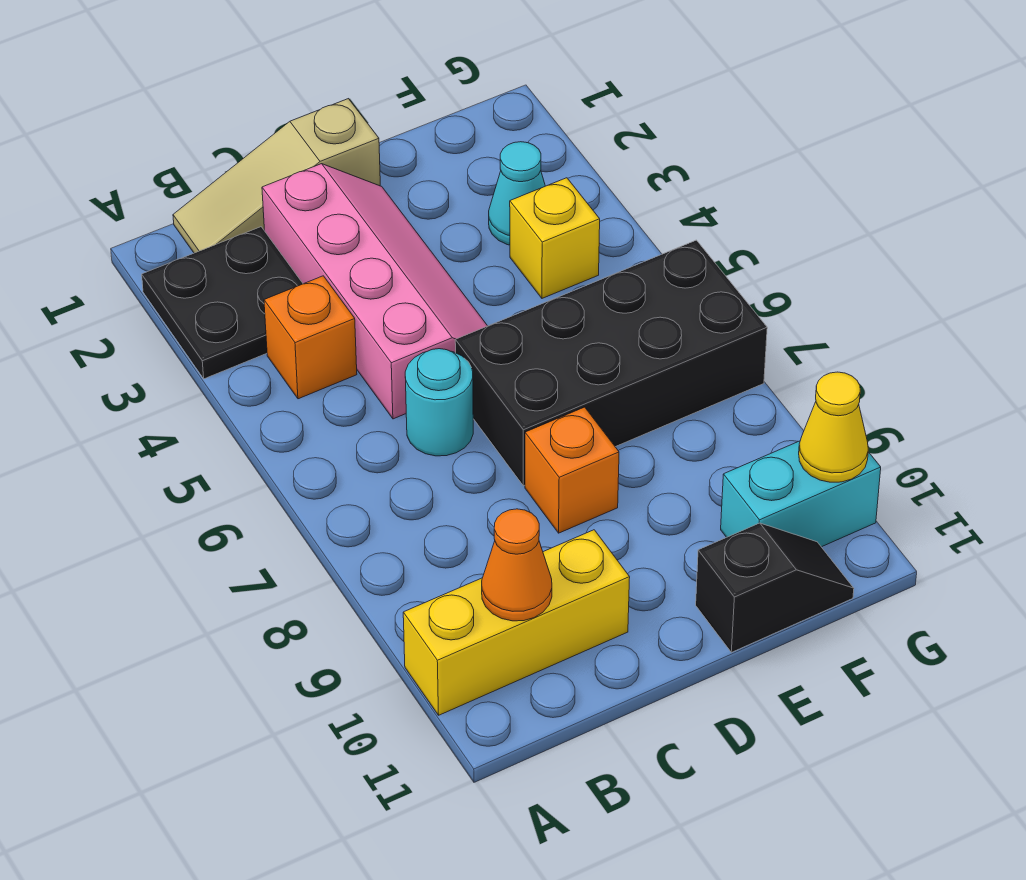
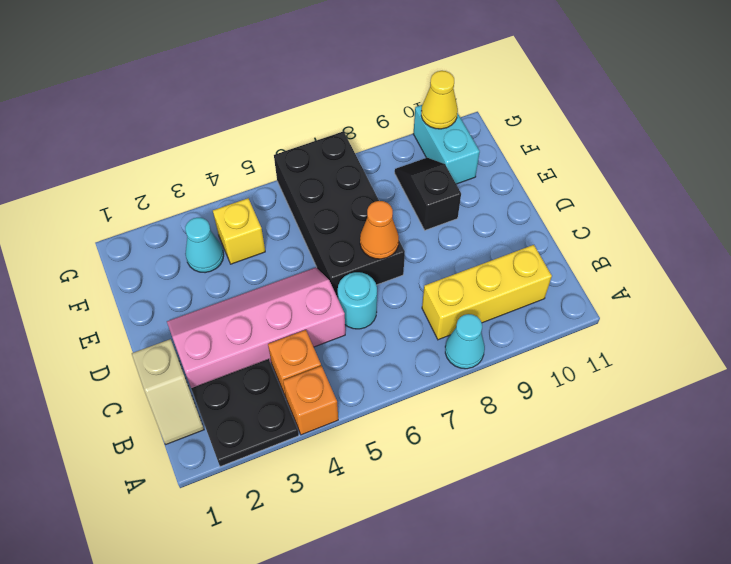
none -> cyan 1x1 cone [445,314,485,369]
yellow 1x3 brick [403,530,630,715] -> yellow 1x3 brick turned to [422,245,552,340]
tan 1x3 slope [173,99,380,253] -> tan 1x2 slope [132,339,204,444]
orange 1x1 cone [482,509,552,621] -> orange 1x1 cone moved to [360,201,399,259]
orange 1x1 brick [525,407,619,533] -> orange 1x1 brick moved to [283,366,338,435]
black 1x2 slope [696,523,854,652] -> black 1x2 slope moved to [395,158,461,230]

